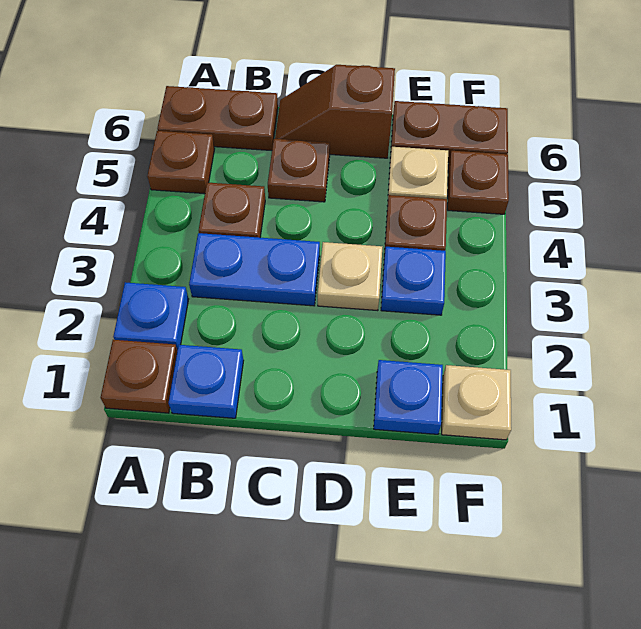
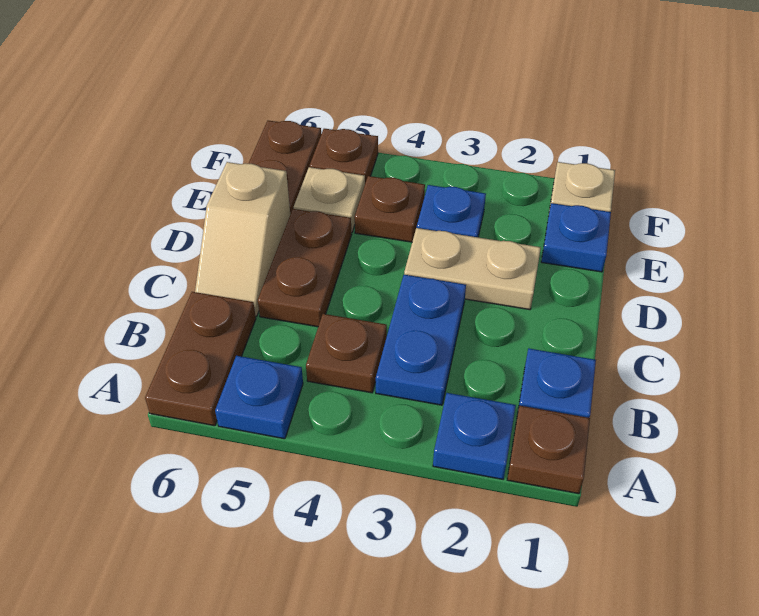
brown 1x1 plate [147,131,215,194] -> blue 1x1 plate [215,356,303,439]
brown 1x1 plate [268,139,330,202] -> brown 1x2 plate [258,209,352,327]
brown 1x2 slope [275,65,395,158] -> tan 1x2 slope [195,162,290,316]
tan 1x1 plate [318,242,382,311] -> tan 1x2 plate [404,228,541,310]

